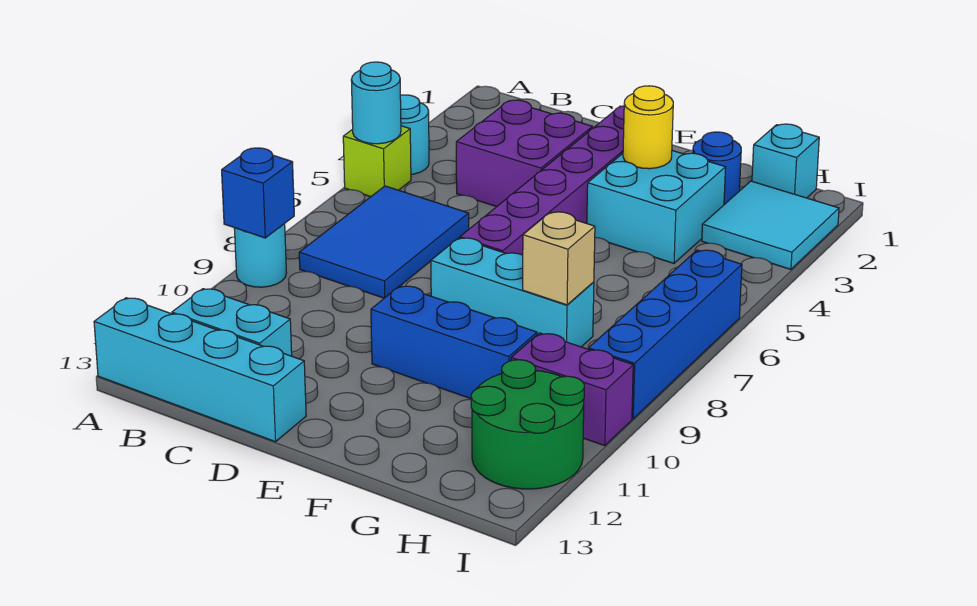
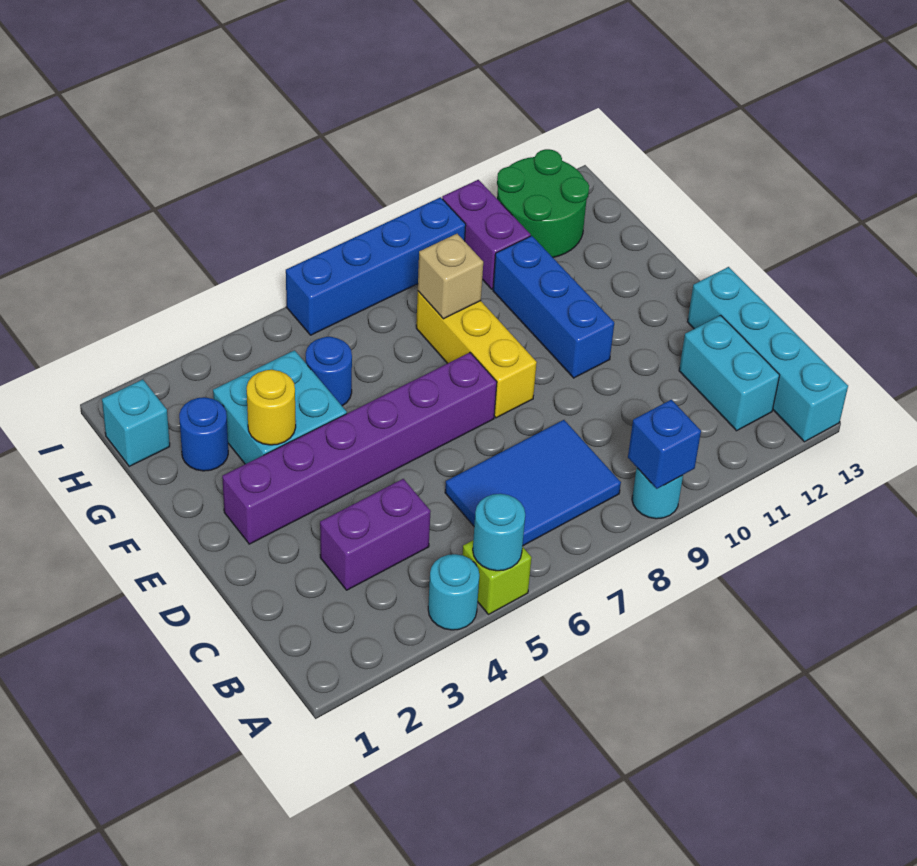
purple 2x2 brick [456,100,593,207] -> purple 1x2 brick [320,479,431,590]
cyan 1x3 brick [431,238,594,347] -> yellow 1x3 brick [416,291,537,418]
none -> blue 1x1 round brick [306,337,352,406]
cyan 2x2 tile [702,181,839,269] -> none

